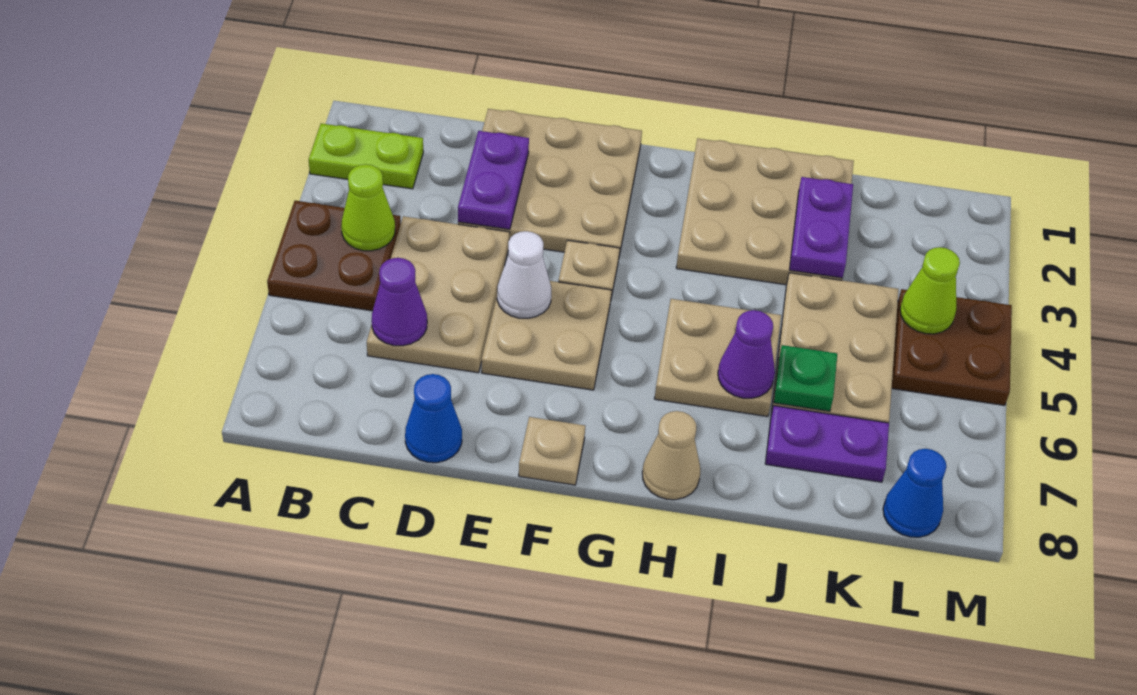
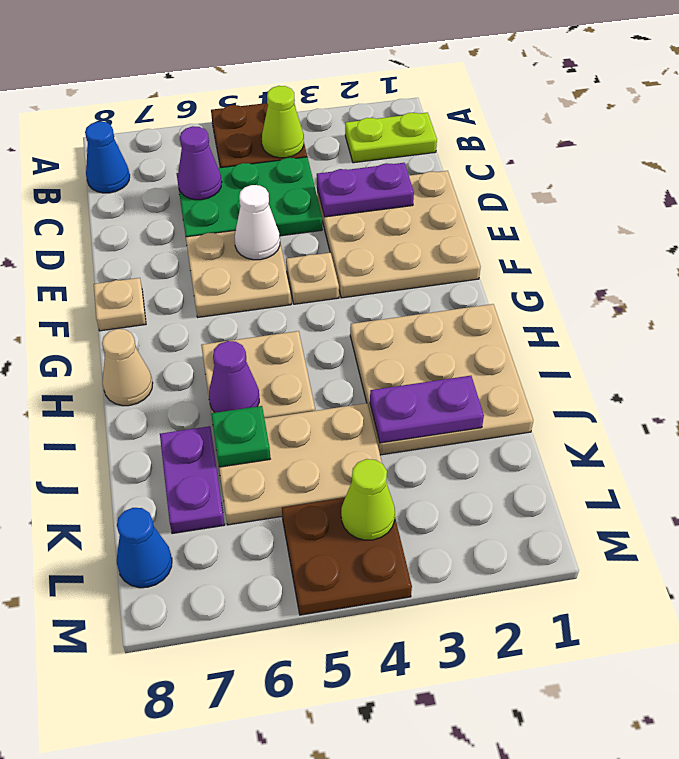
lime 1x2 plate [309,123,423,189] -> lime 1x2 plate turned to [345,113,437,163]
tan 2x3 plate [367,216,510,373] -> green 2x3 plate [176,157,322,237]
blue 1x1 cone [405,374,462,463] -> blue 1x1 cone moved to [85,122,130,193]

